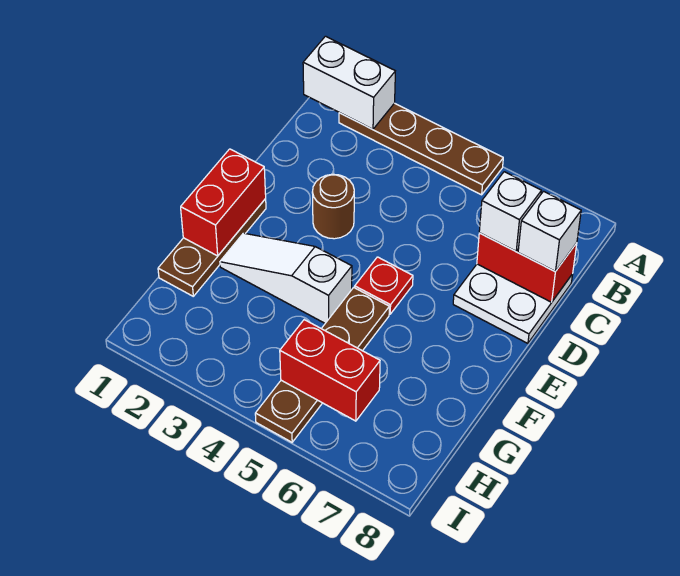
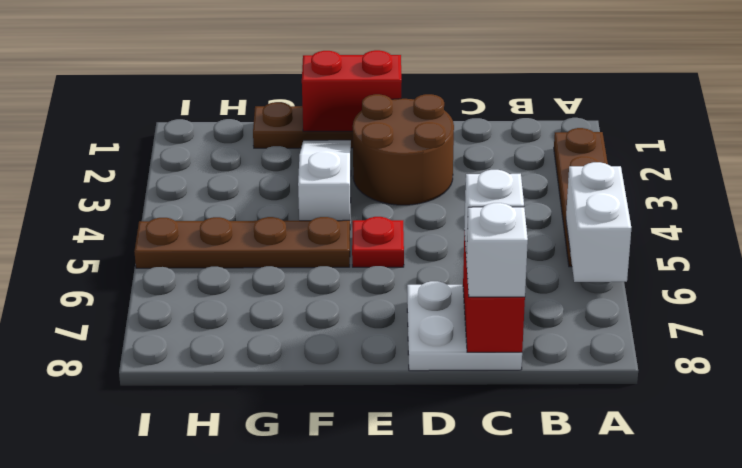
white 1x2 brick [303,36,395,129] -> white 1x2 brick moved to [566,162,631,282]
brown 1x1 round brick [312,174,354,239] -> brown 2x2 round brick [352,94,454,205]
red 1x2 brick [280,320,380,421] -> none

